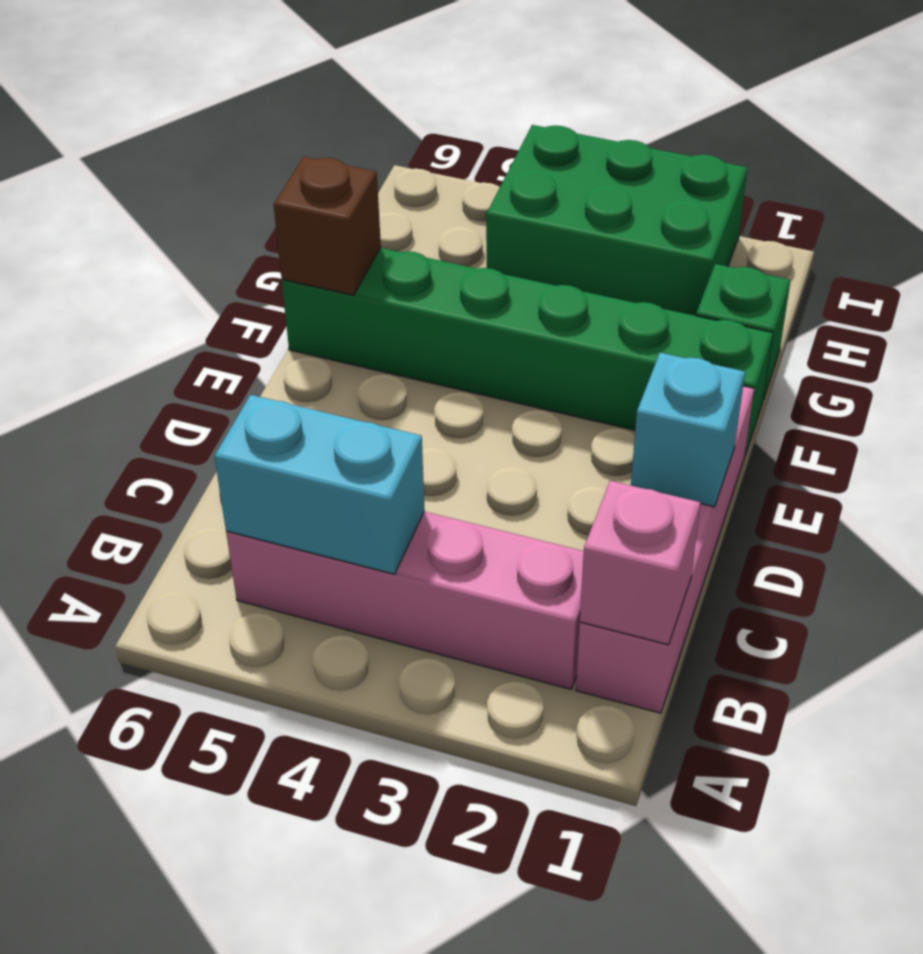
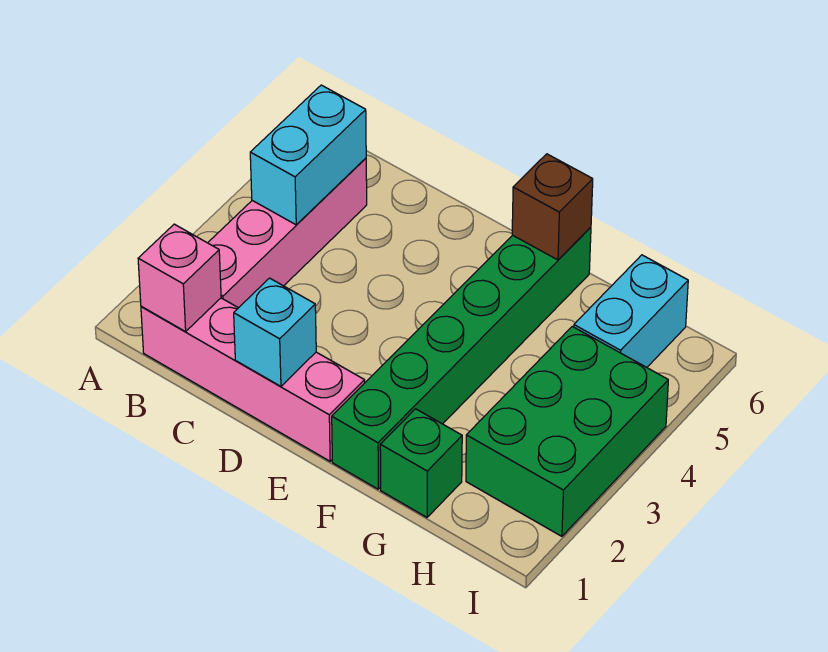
none -> cyan 1x2 brick [574,255,688,367]

